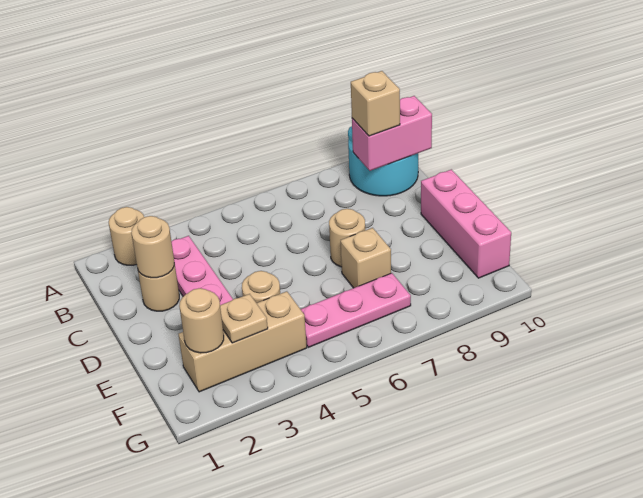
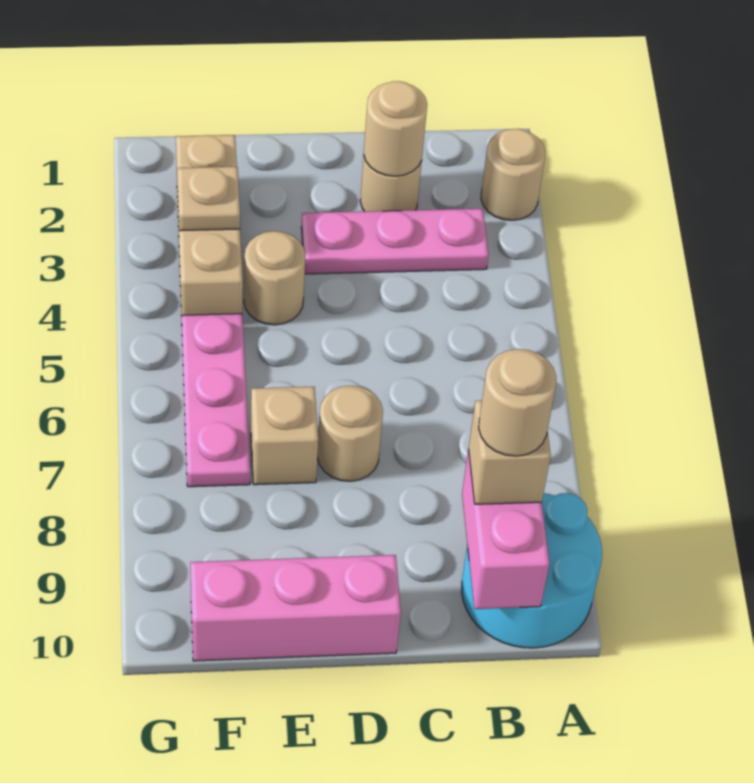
tan 1x1 round brick [179,288,224,353] -> tan 1x1 round brick moved to [479,349,556,456]

